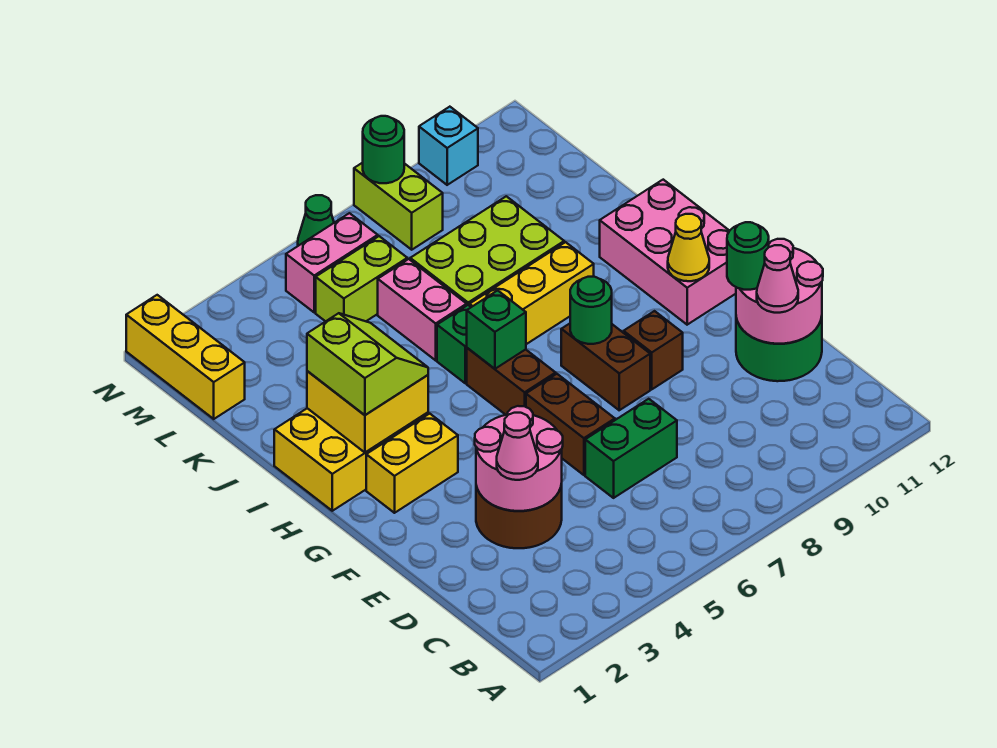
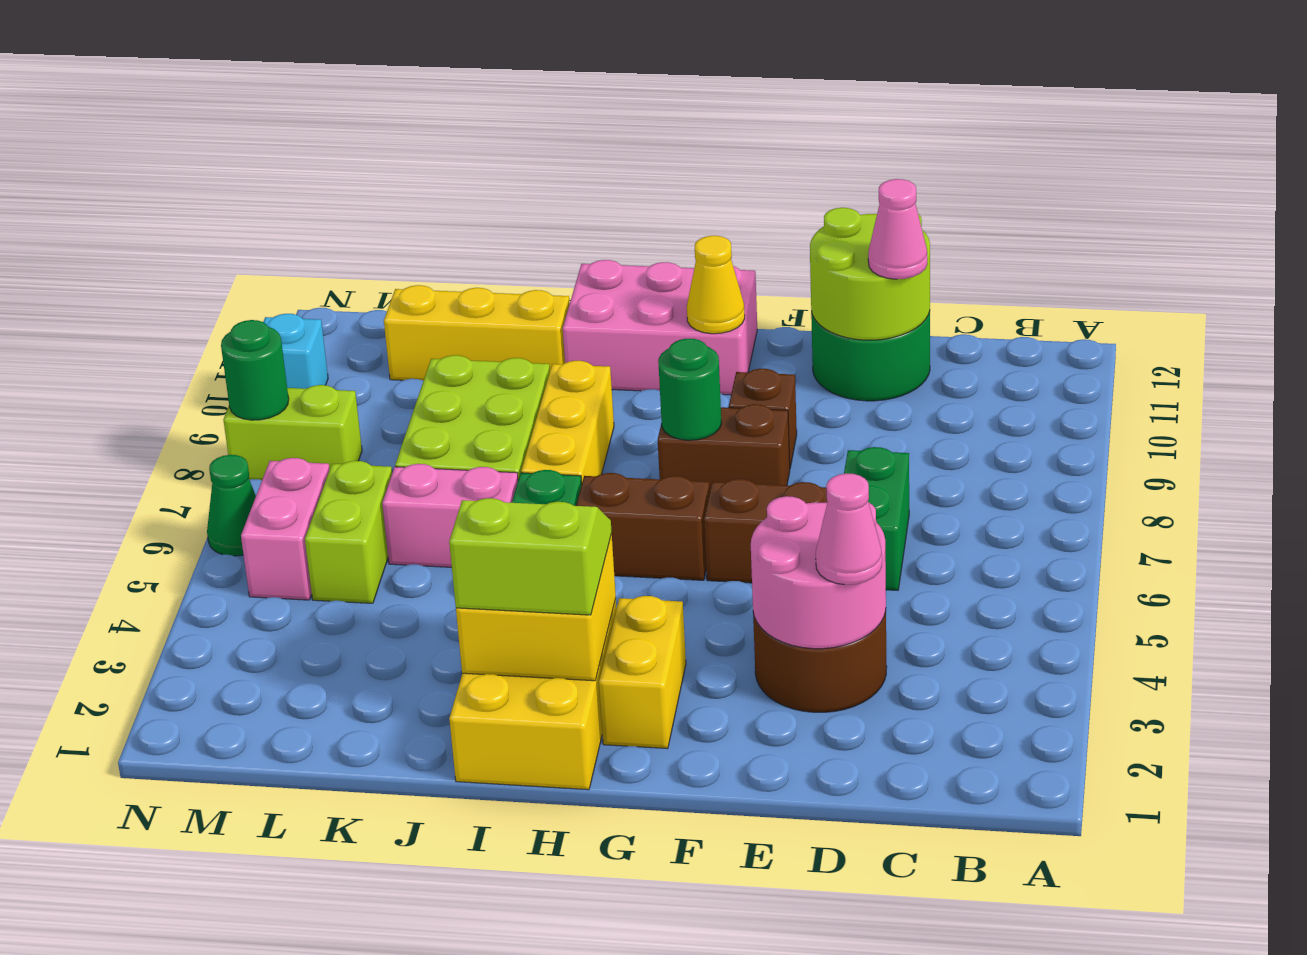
pink 2x2 round brick [736,239,823,344] -> lime 2x2 round brick [810,208,930,340]
green 1x1 round brick [727,222,769,290] -> none
green 1x1 brick [467,290,526,369] -> none
yellow 1x3 brick [126,295,245,419] -> yellow 1x3 brick moved to [384,285,570,381]

